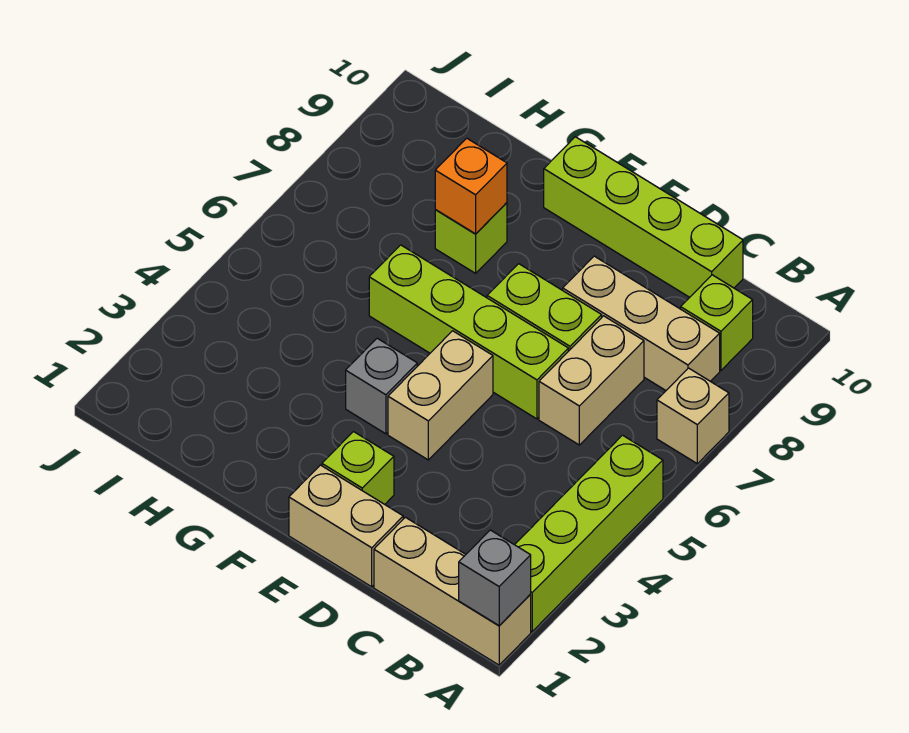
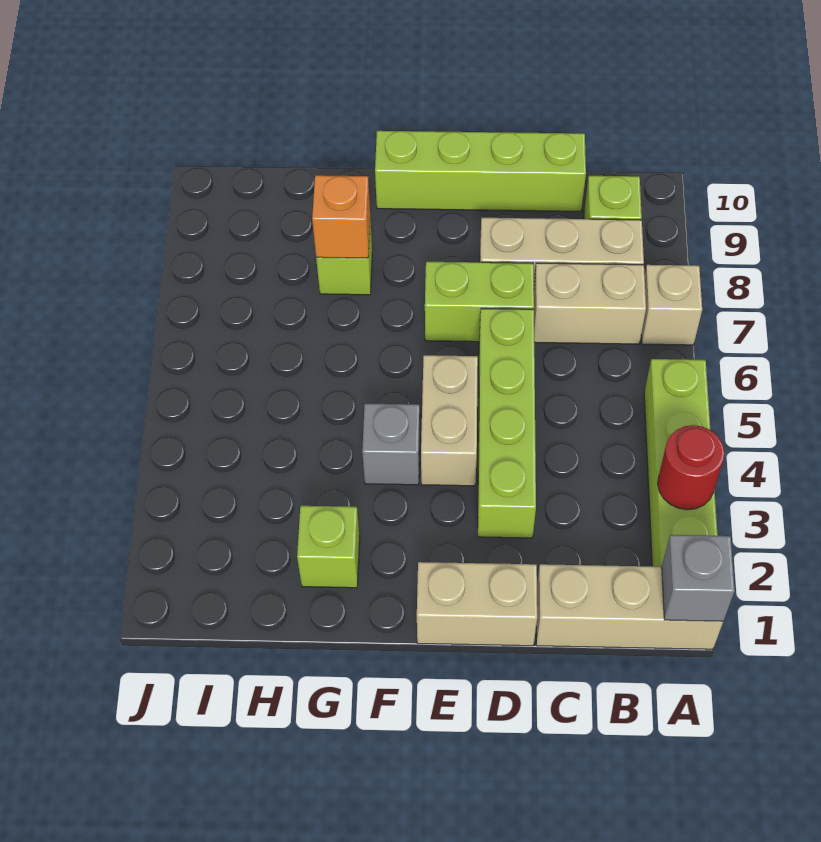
none -> red 1x1 round brick [658,425,725,510]
tan 1x2 brick [539,316,644,445] -> tan 1x2 brick turned to [534,263,646,344]
lime 1x4 brick [369,245,568,419] -> lime 1x4 brick turned to [478,309,536,538]
lime 1x1 brick [322,432,394,504] -> lime 1x1 brick moved to [297,506,360,588]

